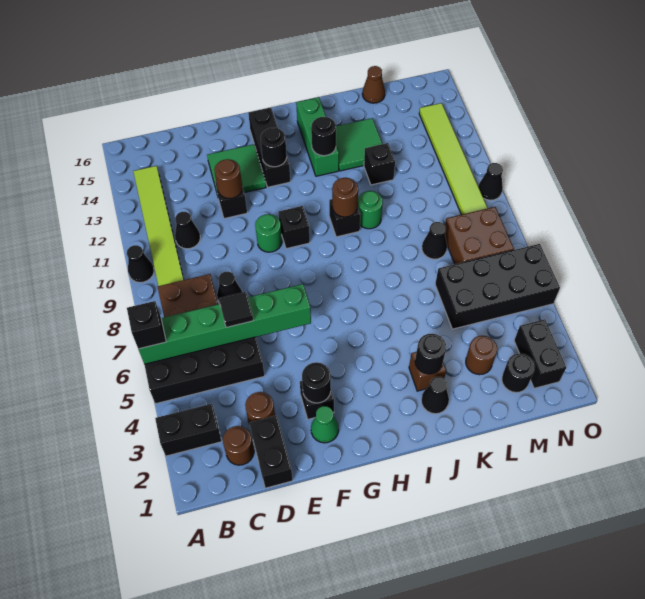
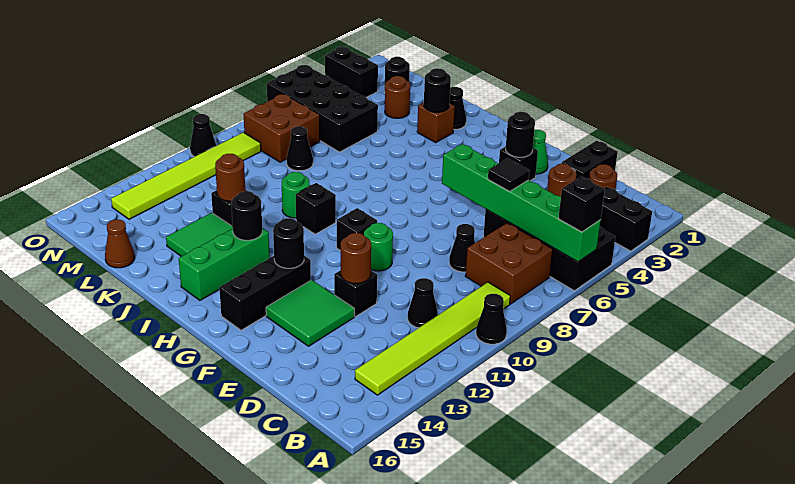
brown 1x1 round brick [332,178,358,217] -> brown 1x1 round brick moved to [215,154,245,201]
black 1x2 brick [514,319,566,388] -> black 1x2 brick turned to [325,47,378,97]

